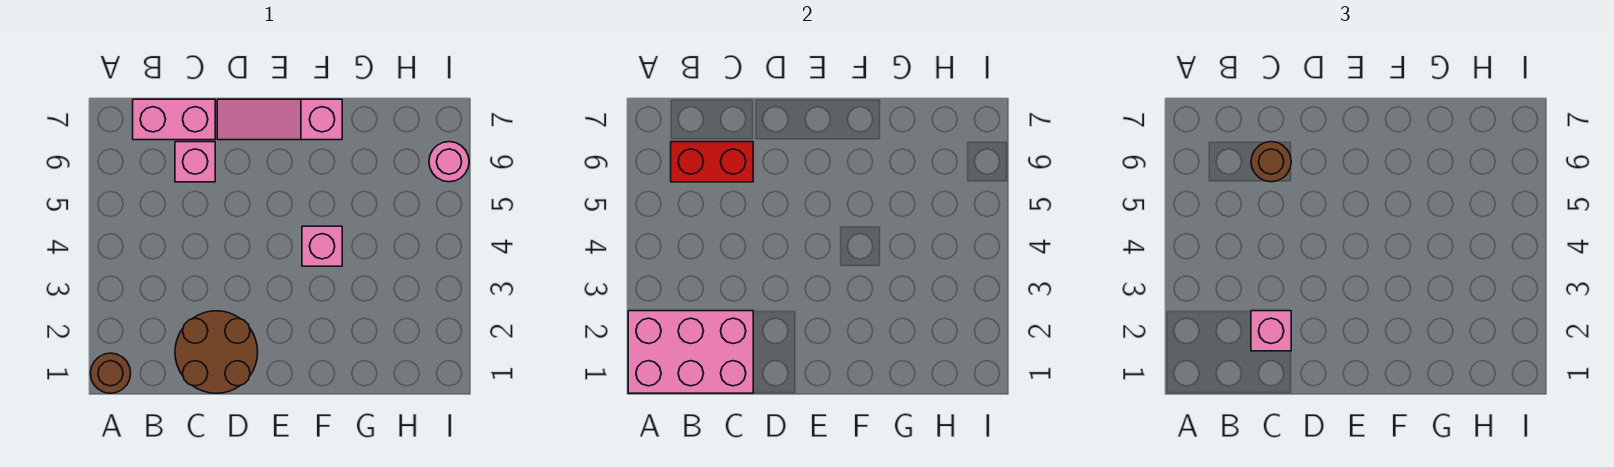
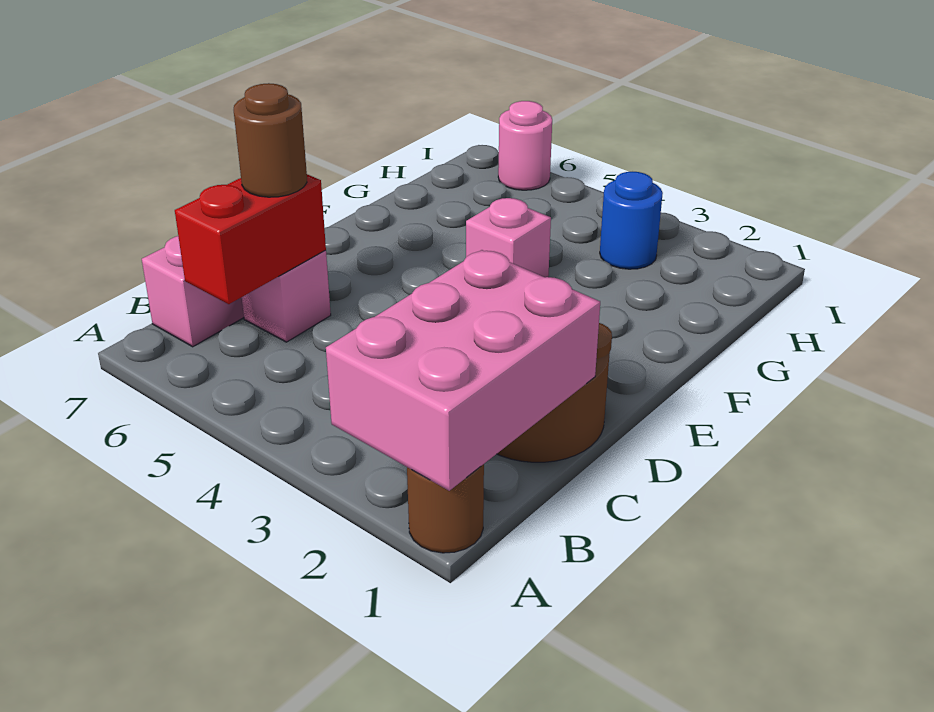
pink 1x1 brick [1251,311,1291,351] -> none
pink 1x3 slope [217,99,342,140] -> none
none -> blue 1x1 round brick [600,172,663,269]

